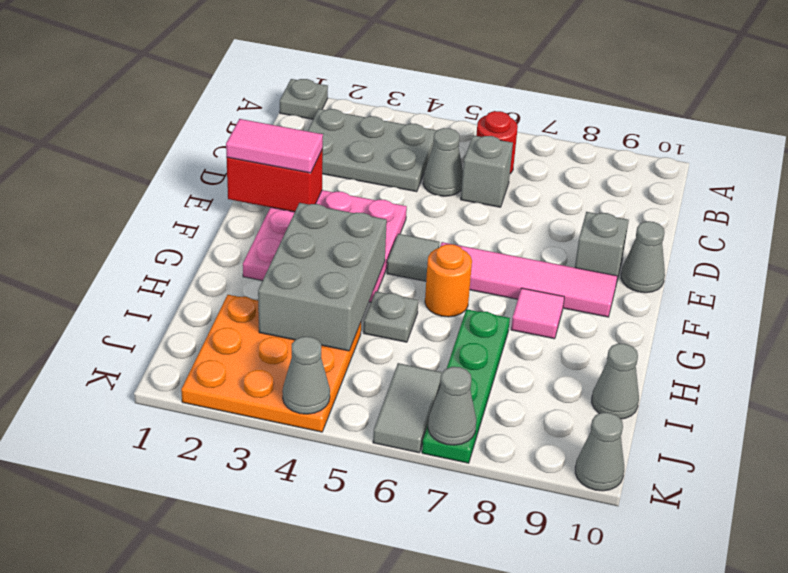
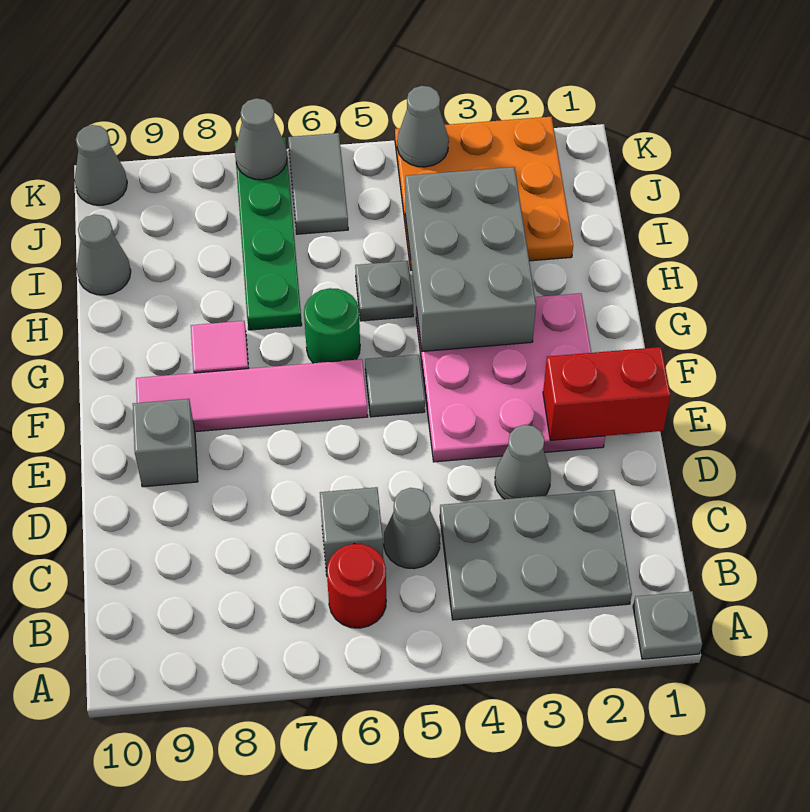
pink 1x2 tile [226,119,323,173] -> none
grey 1x1 cone [621,221,665,293] -> grey 1x1 cone moved to [495,425,551,499]
orange 1x1 round brick [425,244,472,317] -> green 1x1 round brick [304,288,360,363]

